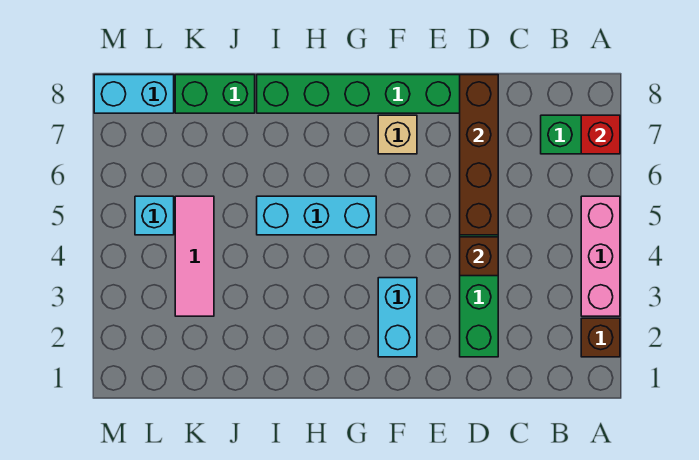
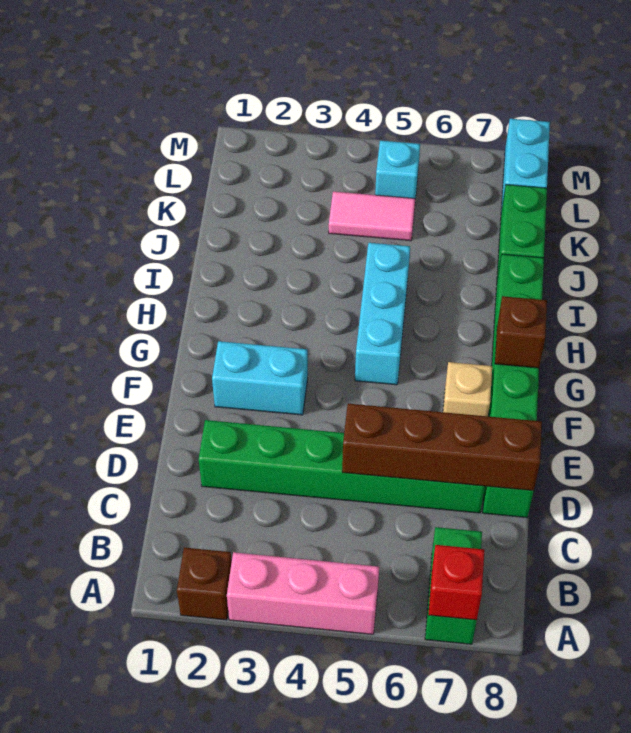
brown 1x1 brick [460,237,498,276] -> brown 1x1 brick moved to [495,296,547,368]
pink 1x3 tile [175,196,214,316] -> pink 1x2 tile [329,192,415,241]

